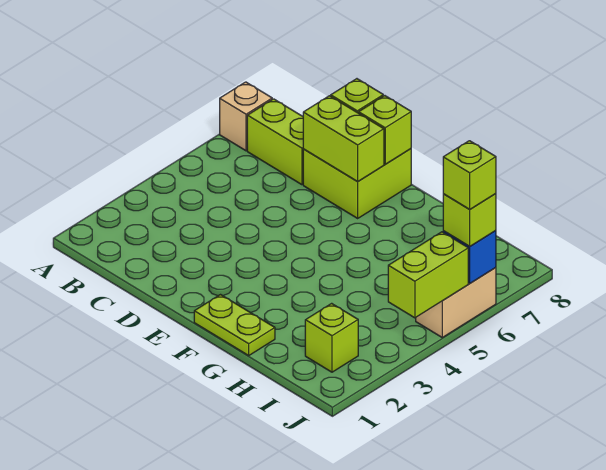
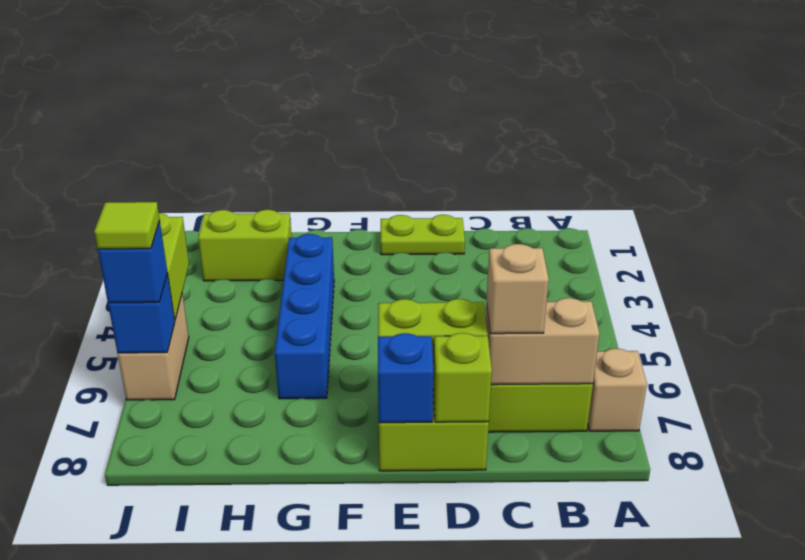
none -> tan 1x2 brick [486,298,600,385]
none -> tan 1x1 brick [486,244,549,334]
lime 1x1 brick [359,96,411,164] -> blue 1x1 brick [378,333,434,423]
lime 1x2 plate [194,295,275,355] -> lime 1x2 plate moved to [381,215,465,255]
none -> blue 1x4 brick [275,234,334,399]
lime 1x1 brick [305,303,358,372] -> lime 1x2 brick [198,210,292,281]
lime 1x1 brick [443,194,496,246] -> blue 1x1 brick [98,221,167,303]
lime 1x1 brick [443,141,496,209] -> lime 1x1 tile [94,202,160,249]

